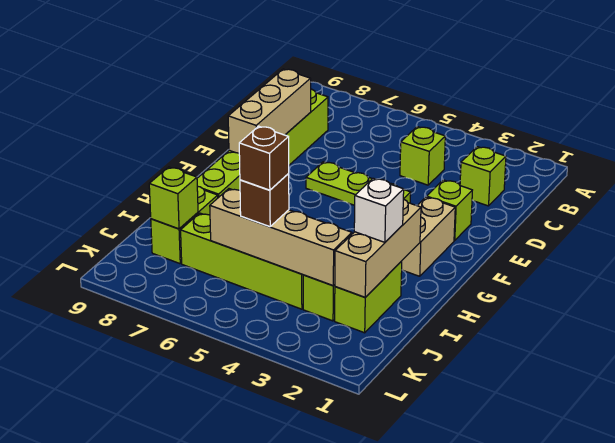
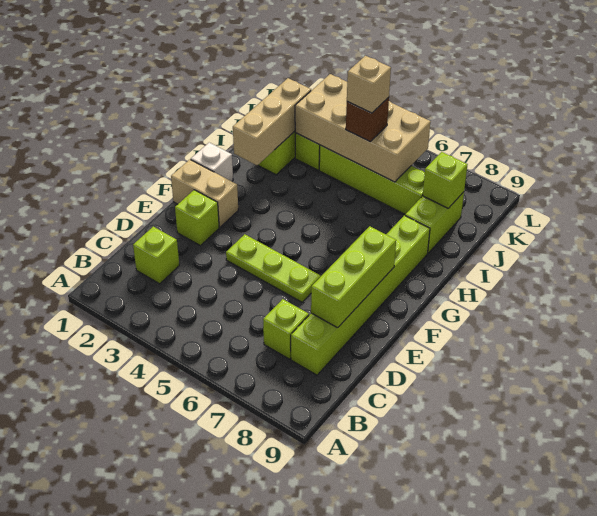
lime 1x1 brick [400,127,445,185] -> lime 1x1 brick moved to [263,299,309,359]
tan 1x3 brick [228,69,311,153] -> lime 1x3 brick [311,226,396,328]
tan 1x2 brick [402,197,455,276] -> tan 1x2 brick turned to [171,160,238,227]
white 1x1 brick [354,178,404,242] -> white 1x1 brick moved to [191,143,233,181]
tan 1x4 brick [210,189,352,286] -> tan 2x4 brick [295,74,431,182]
brown 1x1 brick [239,126,289,190] -> tan 1x1 brick [347,56,391,113]

